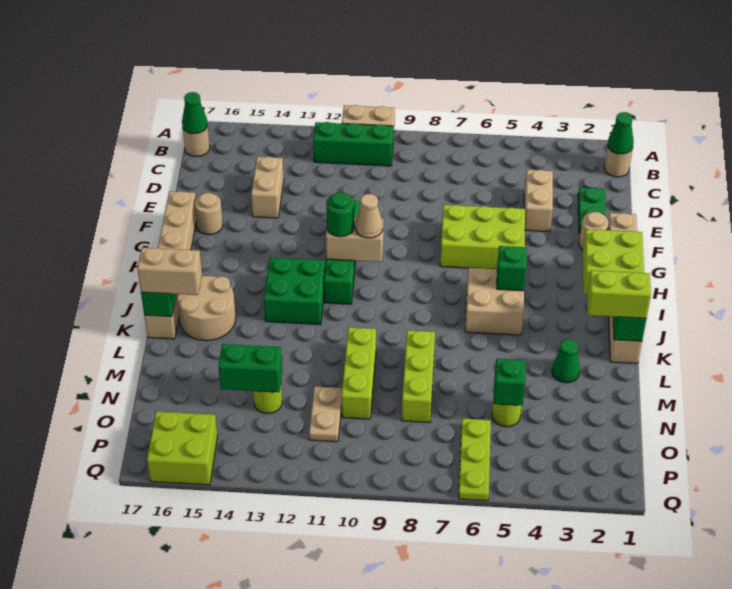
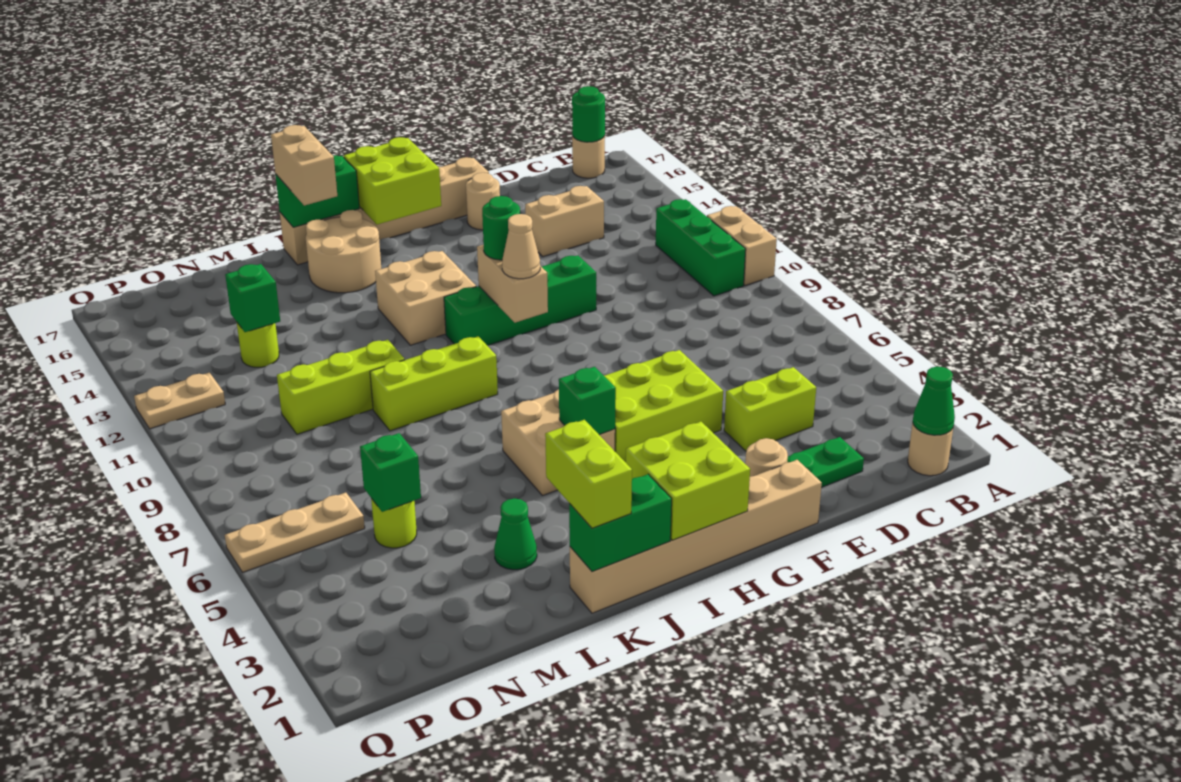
green 1x1 cone [182,92,208,134] -> green 1x1 round brick [572,86,605,142]
tan 1x2 brick [524,170,553,232] -> lime 1x2 brick [724,367,816,451]
lime 2x3 brick [440,205,525,269] -> lime 2x3 brick turned to [605,350,723,462]
green 2x2 brick [264,258,325,325] -> tan 2x2 brick [375,251,476,345]
lime 1x3 brick [402,330,435,423] -> lime 1x3 brick moved to [370,336,498,431]
tan 1x2 plate [309,387,342,442] -> tan 1x2 plate moved to [134,372,225,429]
green 1x2 brick [218,344,282,392] -> green 1x1 brick [225,264,280,332]
lime 1x3 plate [459,418,491,501] -> tan 1x3 plate [225,493,365,572]
lime 2x2 brick [147,411,218,485] -> lime 2x2 brick moved to [344,137,441,225]

